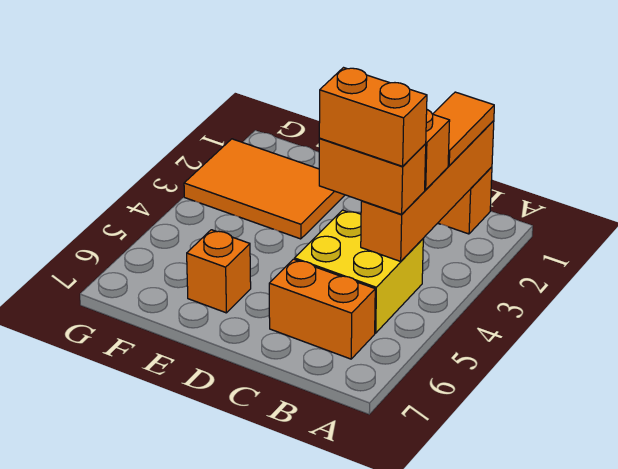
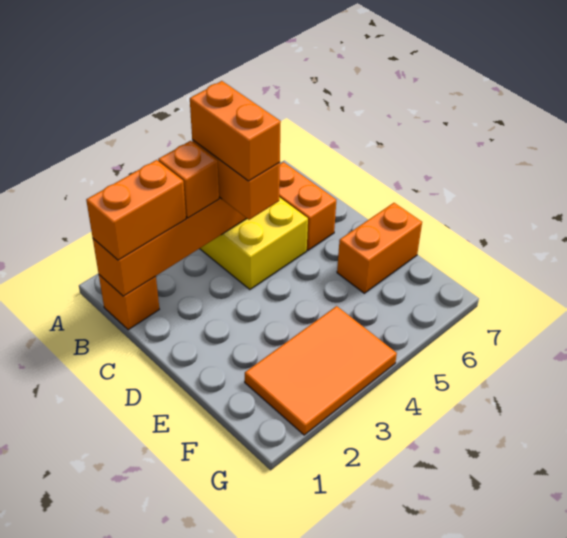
orange 1x2 tile [433,92,494,166] -> orange 1x2 brick [86,160,186,260]
orange 2x3 tile [184,139,345,239] -> orange 2x3 tile turned to [245,306,397,435]
orange 1x1 brick [187,230,251,313] -> orange 1x2 brick [337,203,422,293]

